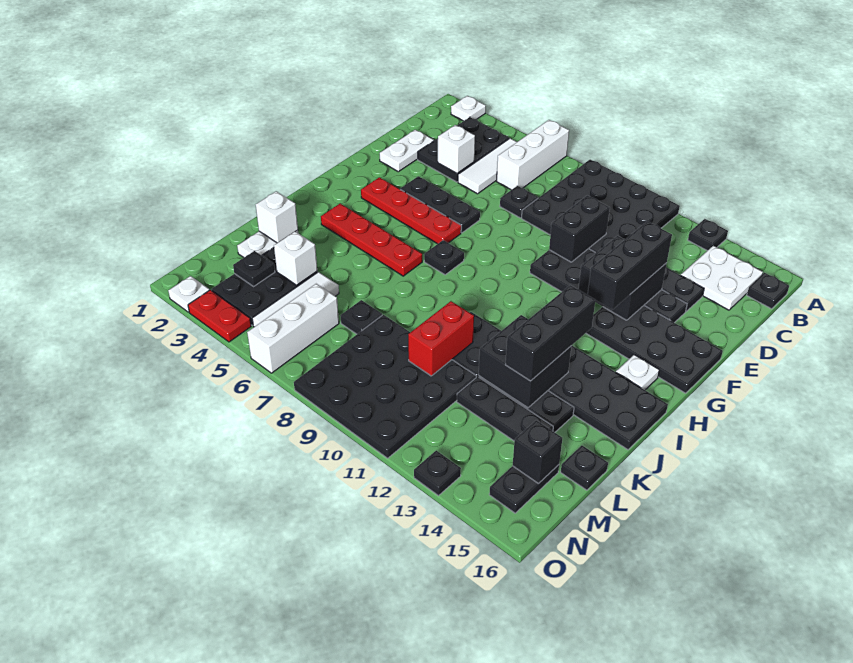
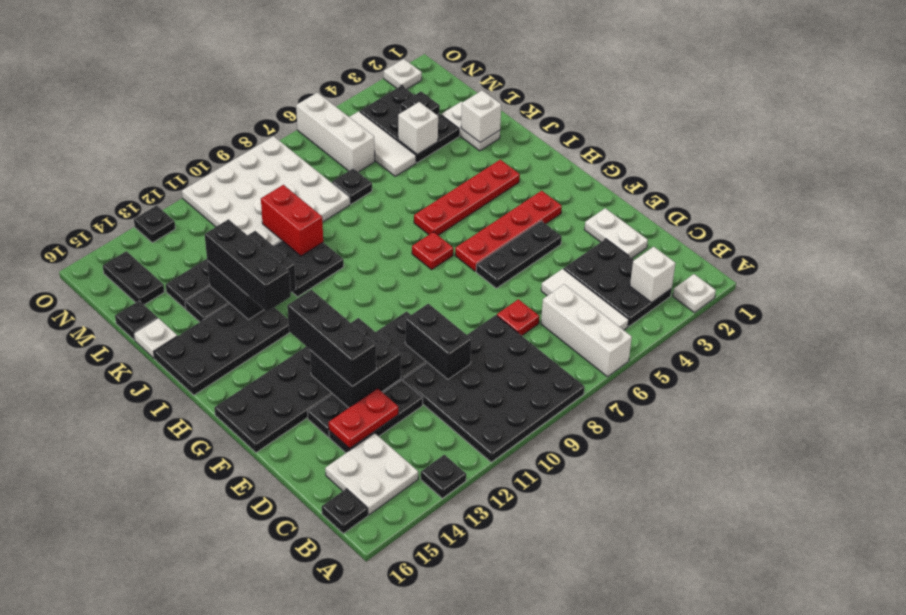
white 1x1 brick [438,125,475,173] -> white 1x1 brick moved to [630,247,675,302]
black 1x1 plate [500,186,538,218] -> red 1x1 plate [497,299,539,336]
black 1x1 plate [424,240,464,275] -> red 1x1 plate [412,232,453,270]
white 1x1 plate [616,355,659,390] -> white 1x1 plate moved to [134,318,177,358]
black 4x4 plate [294,315,476,458] -> white 4x4 plate [182,136,350,246]
black 1x1 brick [513,420,562,484] -> none
red 1x2 plate [188,290,251,342] -> red 1x2 plate moved to [329,388,398,448]

